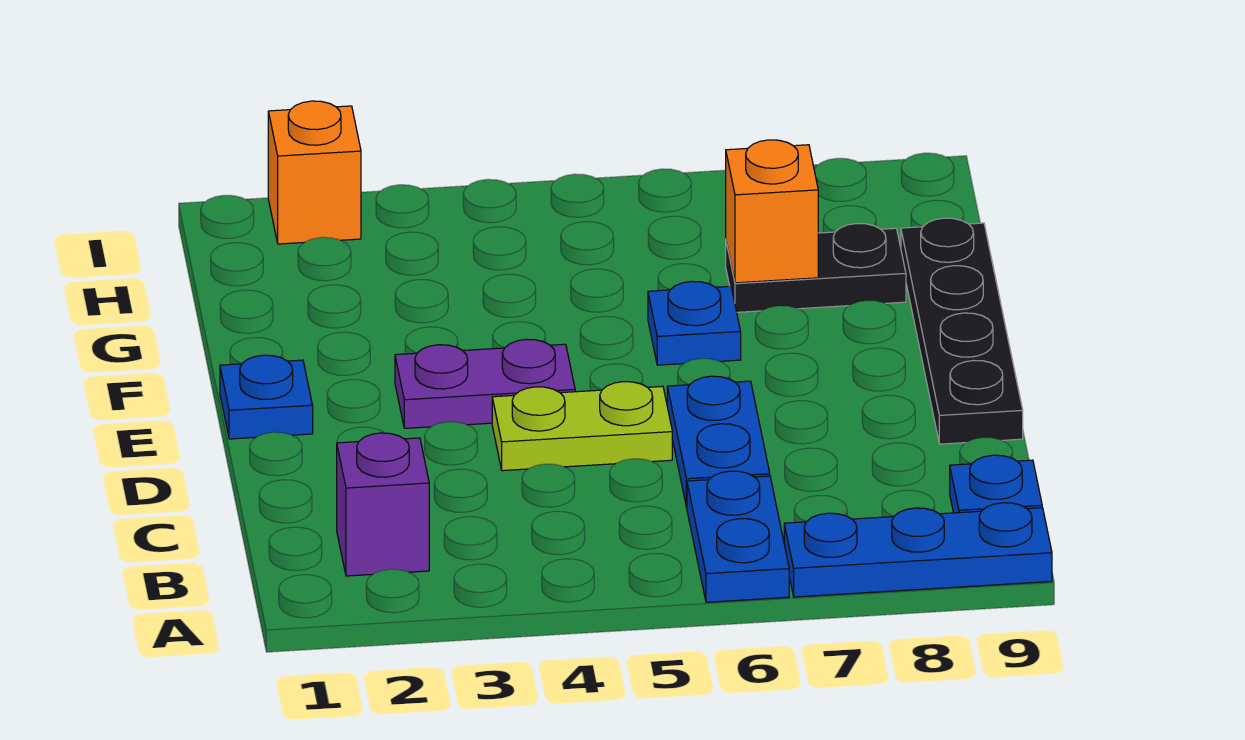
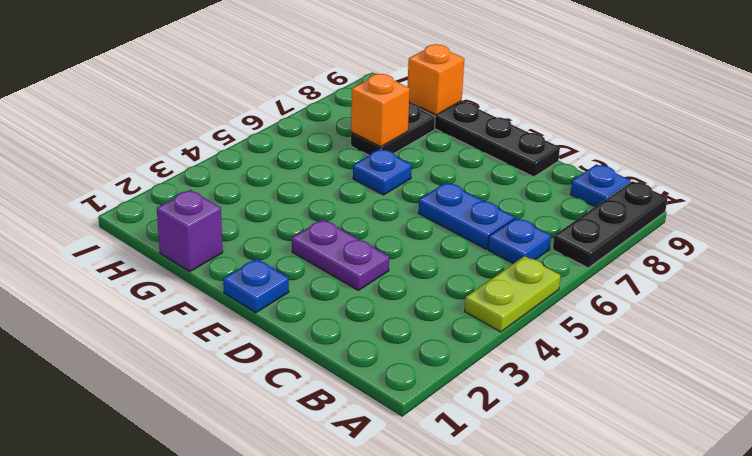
blue 1x2 plate [687,471,789,602] -> blue 1x1 plate [488,218,551,264]
blue 1x3 plate [784,503,1052,597] -> black 1x3 plate [553,181,667,268]
purple 1x1 brick [337,433,429,576] -> purple 1x1 brick moved to [157,190,223,272]
lime 1x2 plate [492,382,672,471] -> lime 1x2 plate moved to [465,256,561,332]
purple 1x2 plate [395,339,575,428] -> purple 1x2 plate turned to [292,219,389,290]
orange 1x1 brick [268,101,361,244] -> orange 1x1 brick moved to [407,44,464,115]

